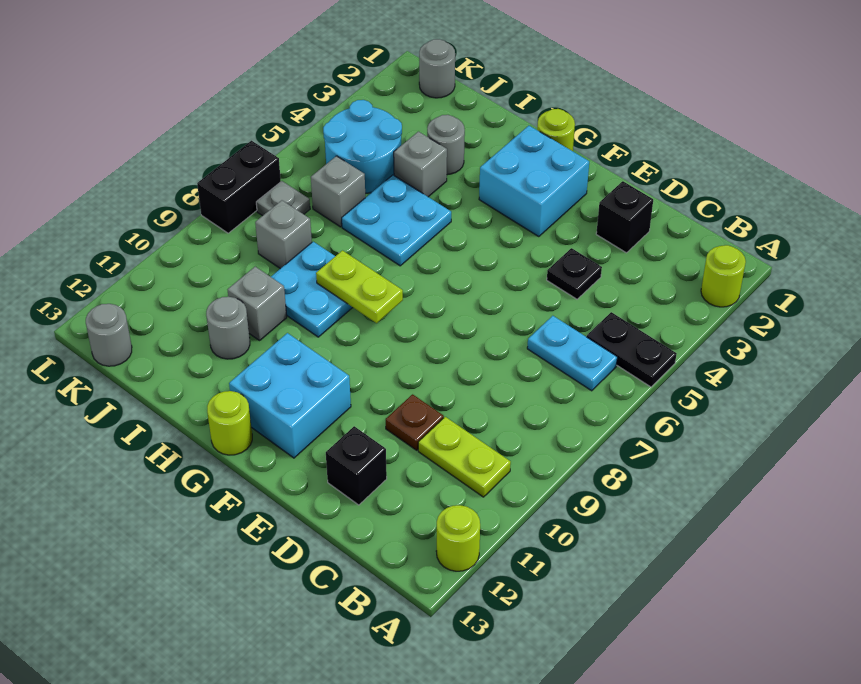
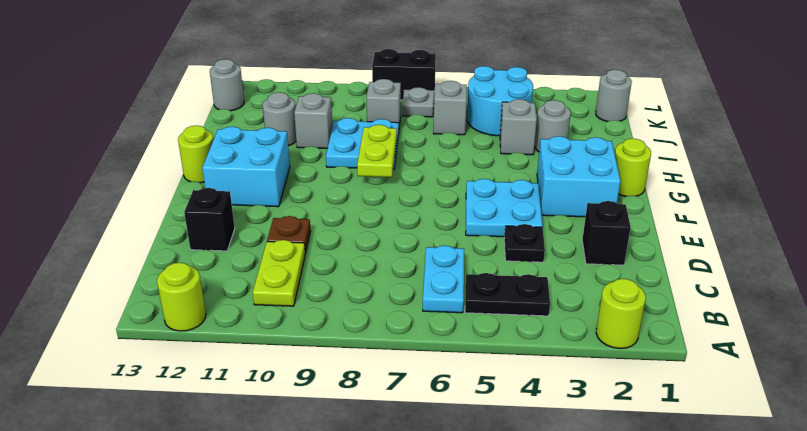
black 1x2 plate [587,312,677,387] -> black 1x2 plate turned to [465,273,550,316]
cyan 2x2 plate [342,175,451,266] -> cyan 2x2 plate moved to [466,179,543,237]

